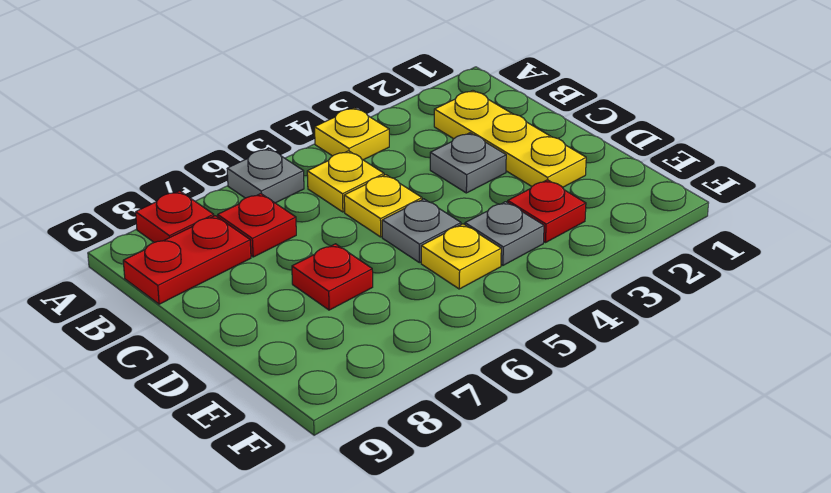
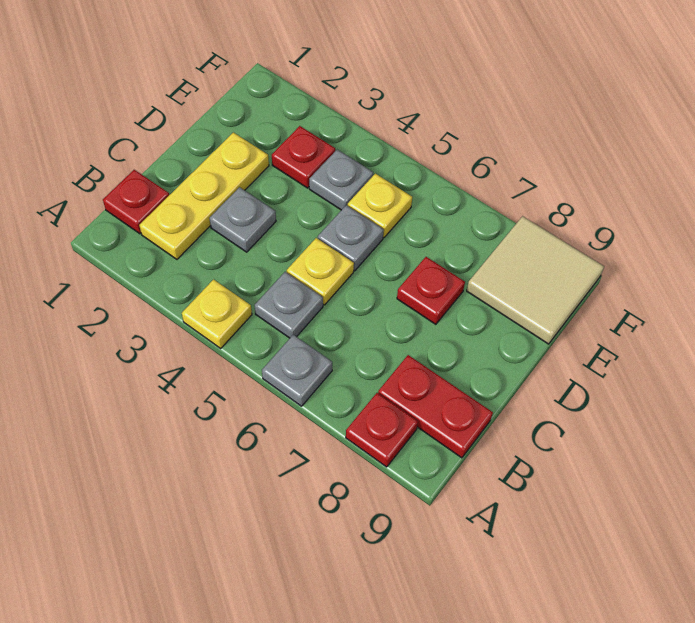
yellow 1x1 plate [307,151,384,212] -> grey 1x1 plate [255,272,323,338]
red 1x1 plate [218,194,296,257] -> red 1x1 plate moved to [103,170,169,234]
none -> tan 2x2 tile [467,216,604,344]

